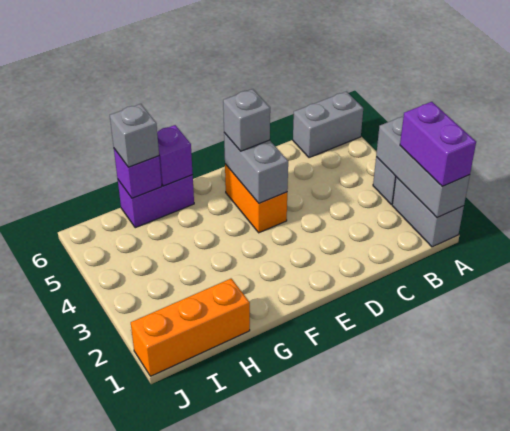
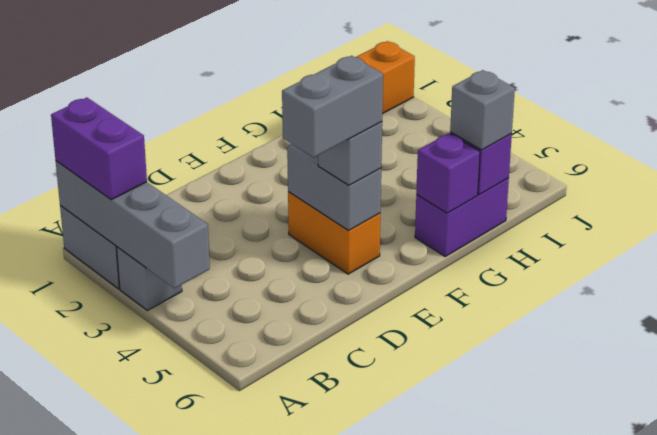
grey 1x3 brick [376,116,470,218] -> grey 1x4 brick [56,161,210,288]
grey 1x2 brick [293,91,363,158] -> grey 1x2 brick moved to [282,56,383,157]

